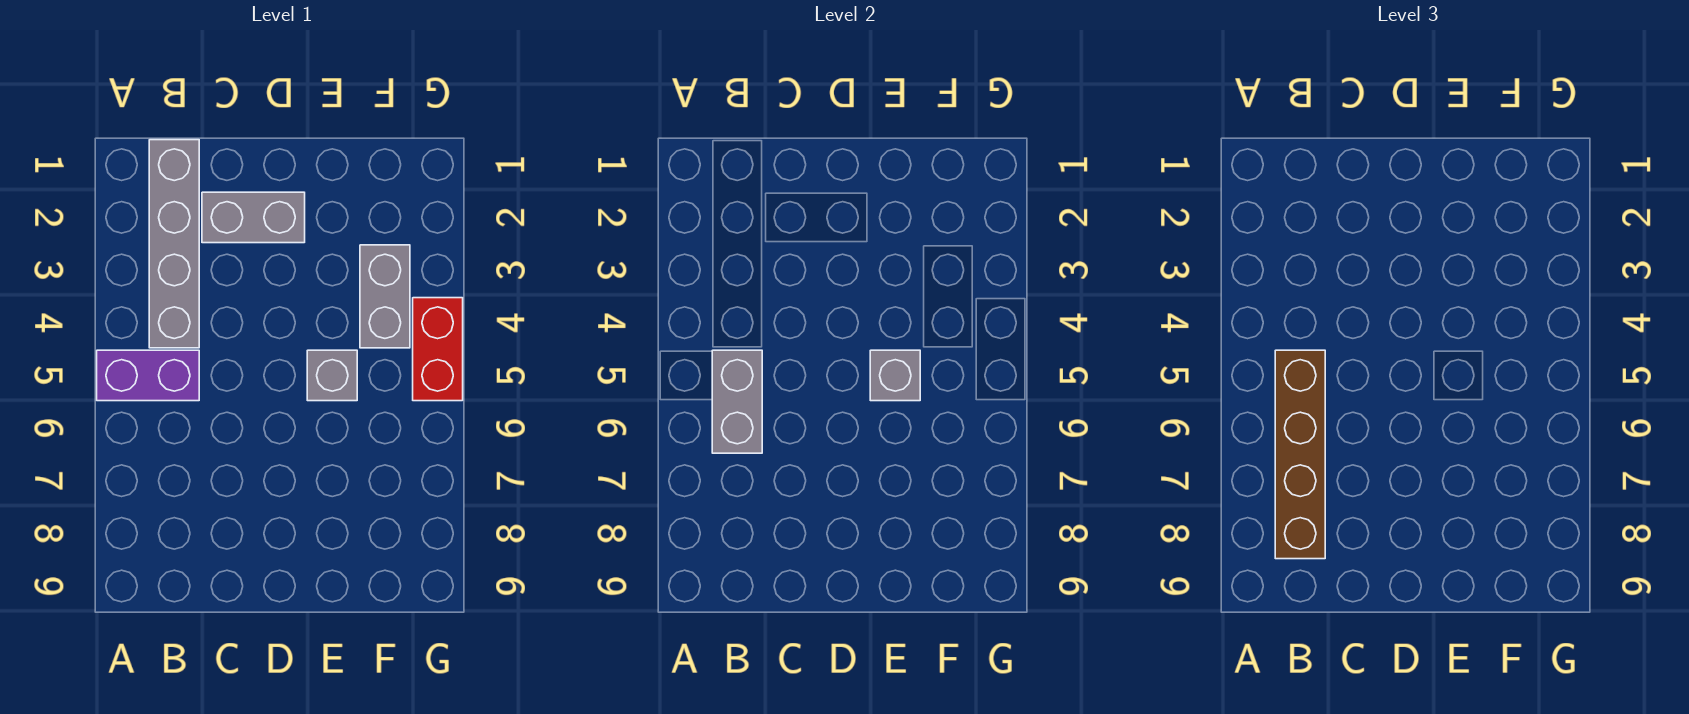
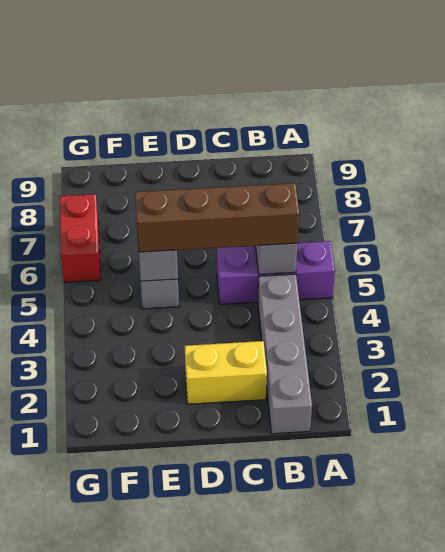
purple 1x2 brick [97,350,199,401] -> purple 1x3 brick [217,241,335,304]
brown 1x4 brick [1275,350,1325,559] -> brown 1x4 brick turned to [135,183,299,252]
grey 1x2 brick [202,192,305,243] -> yellow 1x2 brick [185,341,267,404]
grey 1x2 brick [360,245,410,348] -> none
red 1x2 brick [413,298,463,401] -> red 1x2 brick moved to [60,194,101,282]

